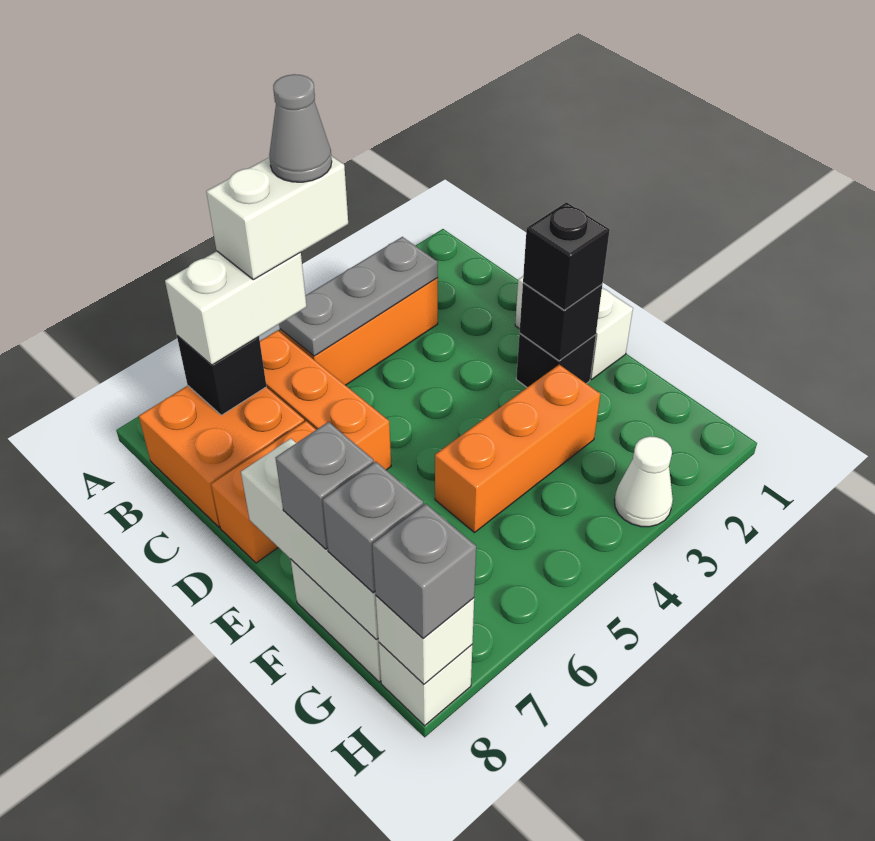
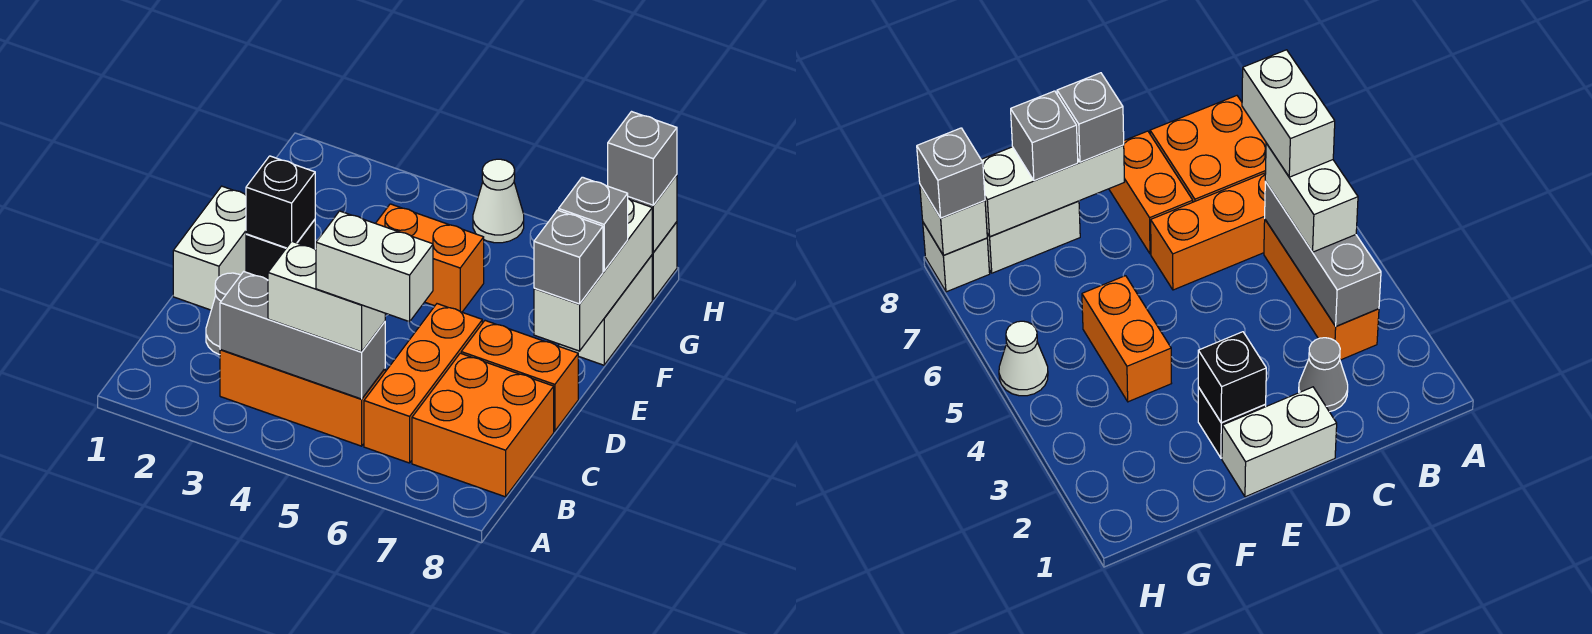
grey 1x3 plate [279,237,438,356] -> grey 1x3 brick [220,272,385,399]
grey 1x1 cone [269,74,332,182] -> grey 1x1 cone moved to [206,273,240,355]
white 1x2 brick [165,251,307,365] -> white 1x2 brick moved to [268,241,385,352]
black 1x1 brick [177,336,266,415] -> none
black 1x1 brick [523,202,610,310] -> none
orange 1x3 brick [435,365,600,533] -> orange 1x2 brick [376,204,484,312]
grey 1x1 brick [323,462,423,593] -> grey 1x1 brick moved to [534,210,603,304]
white 1x1 cone [615,436,673,527] -> white 1x1 cone moved to [473,159,524,243]

